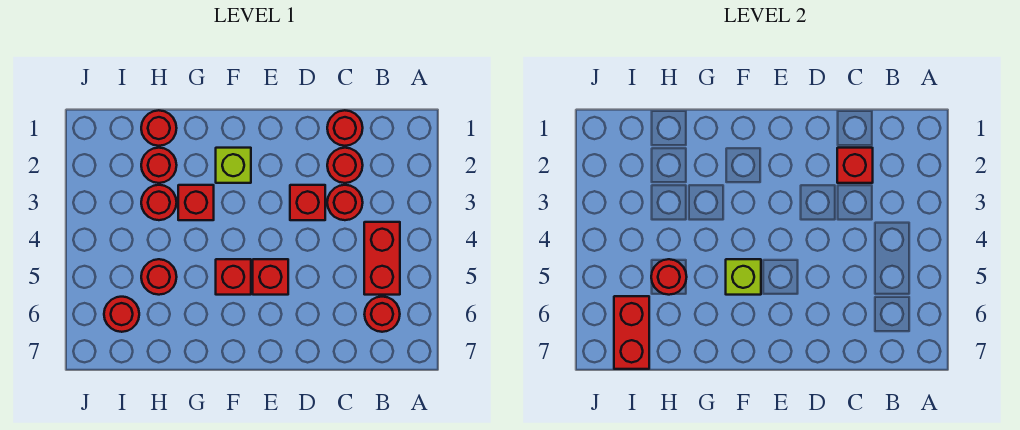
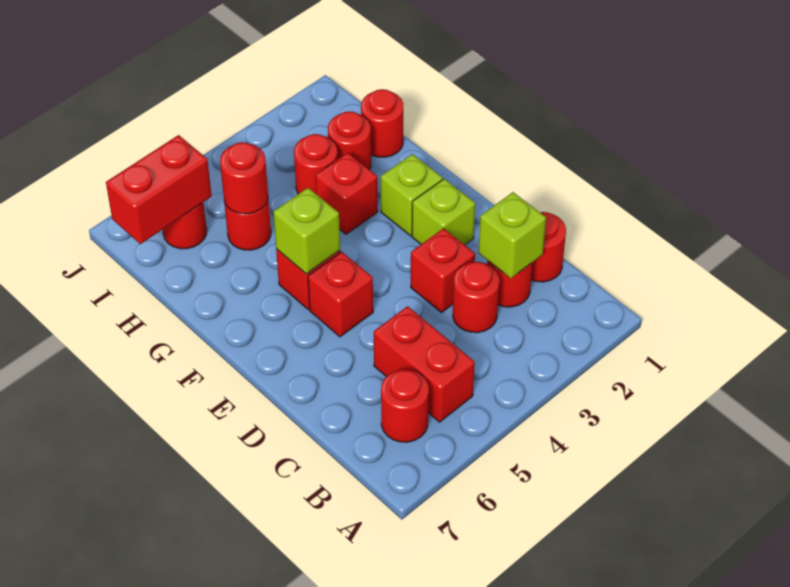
red 1x2 brick [364,222,400,295] -> red 1x2 brick turned to [374,306,475,422]
red 1x1 brick [837,148,873,183] -> lime 1x1 brick [478,192,546,278]
none -> lime 1x1 brick [412,179,475,245]

